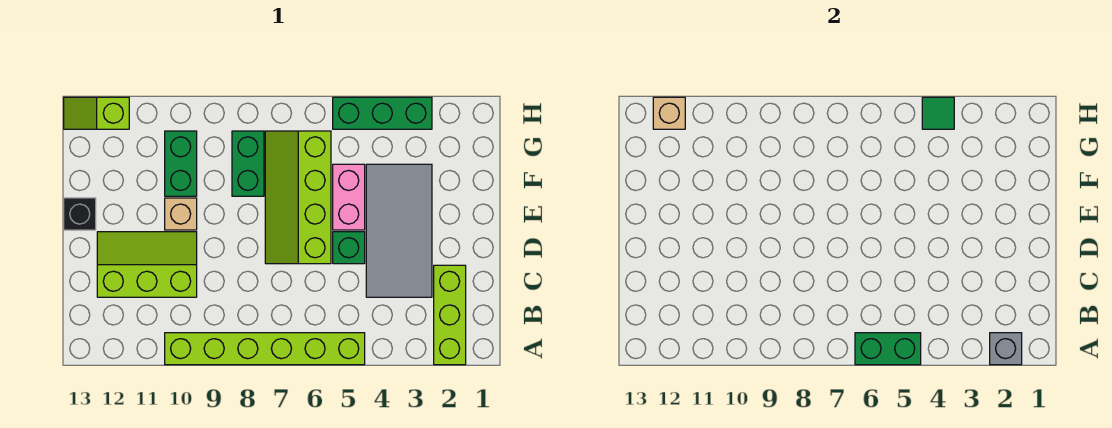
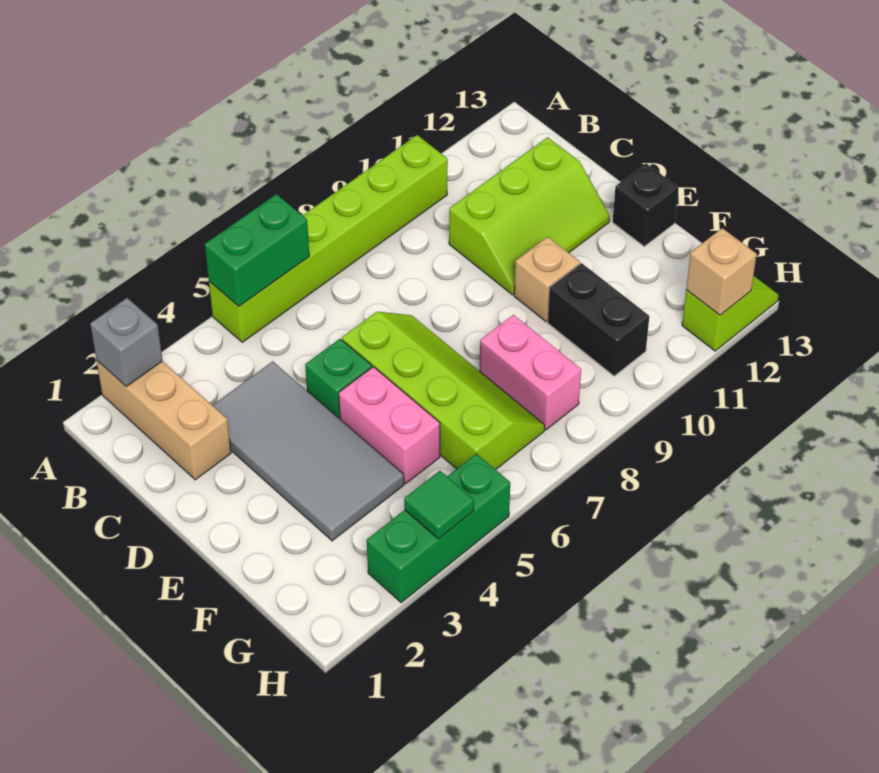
lime 1x3 brick [434,265,466,365] -> tan 1x3 brick [97,361,231,480]
green 1x2 brick [232,131,264,196] -> pink 1x2 brick [480,315,581,430]
green 1x2 brick [165,131,197,196] -> black 1x2 brick [548,263,649,376]

